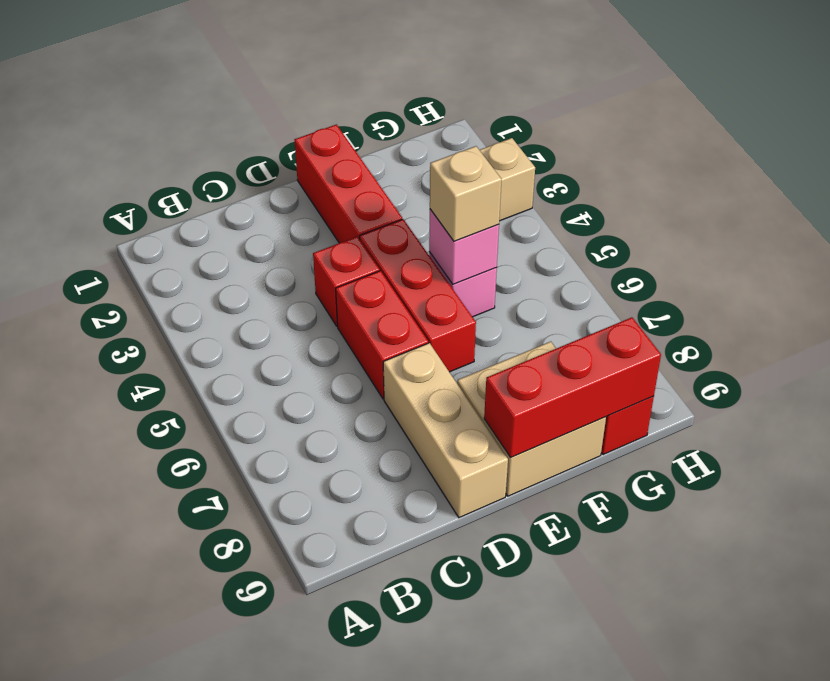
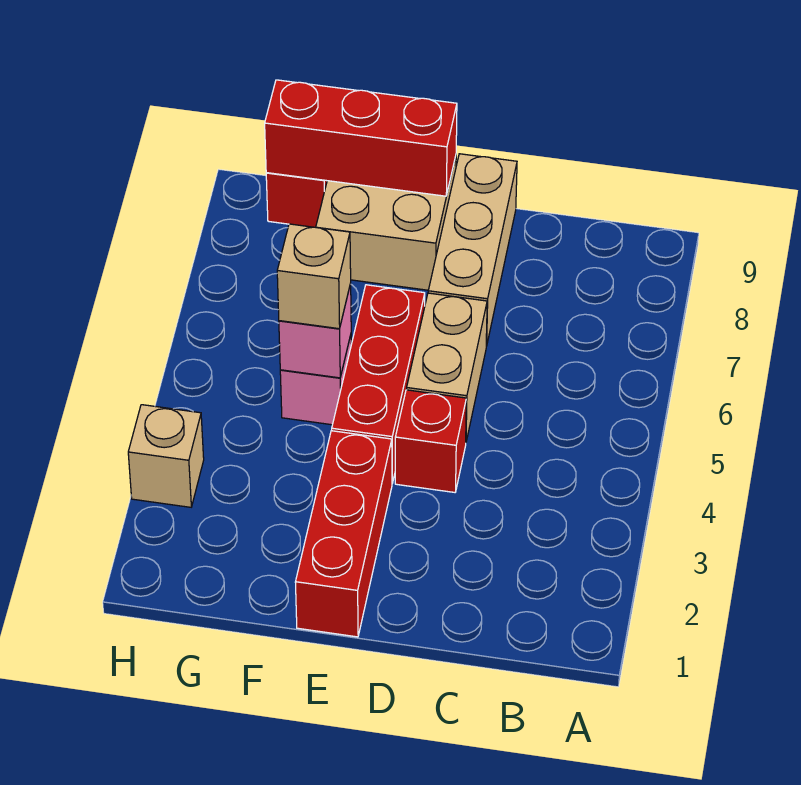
red 1x2 brick [336,271,428,399] -> tan 1x2 brick [407,293,487,441]

